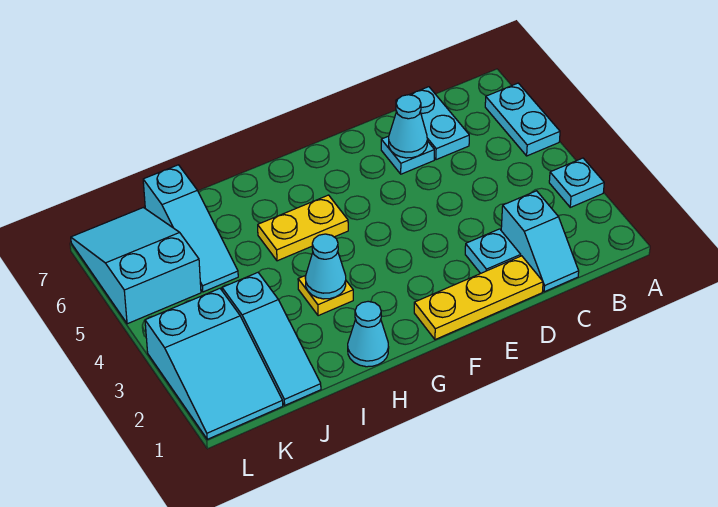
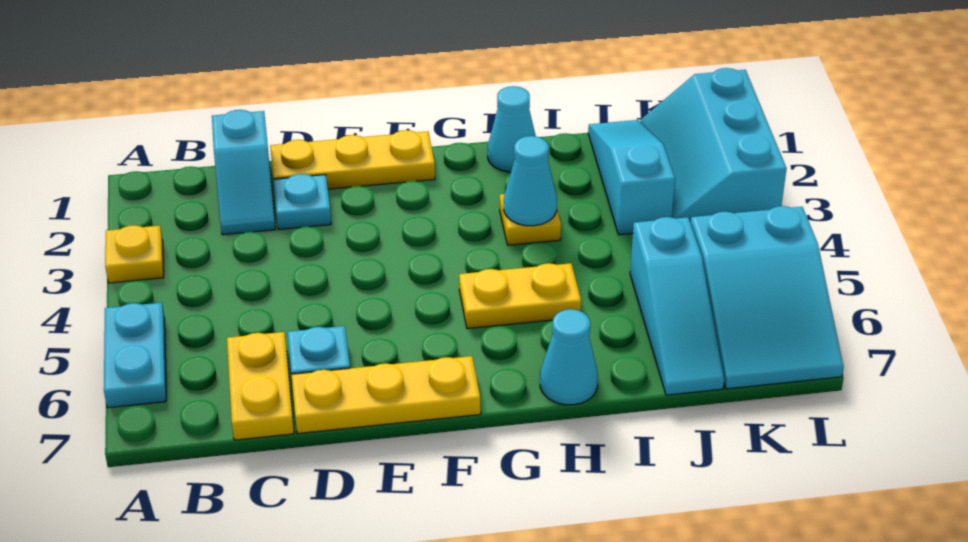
cyan 1x1 plate [549,158,604,207] -> yellow 1x1 plate [105,225,164,283]
cyan 1x2 slope [501,191,579,292] -> cyan 1x2 slope turned to [212,110,275,235]
cyan 1x2 plate [396,87,469,160] -> yellow 1x2 plate [227,332,294,440]
cyan 1x1 cone [389,95,427,158] -> cyan 1x1 cone moved to [540,309,598,405]
none -> yellow 1x3 plate [291,356,481,434]
cyan 1x3 slope [143,165,238,292] -> cyan 1x3 slope turned to [630,217,724,395]
cyan 2x3 slope [145,289,283,439] -> cyan 2x3 slope turned to [640,68,787,223]

